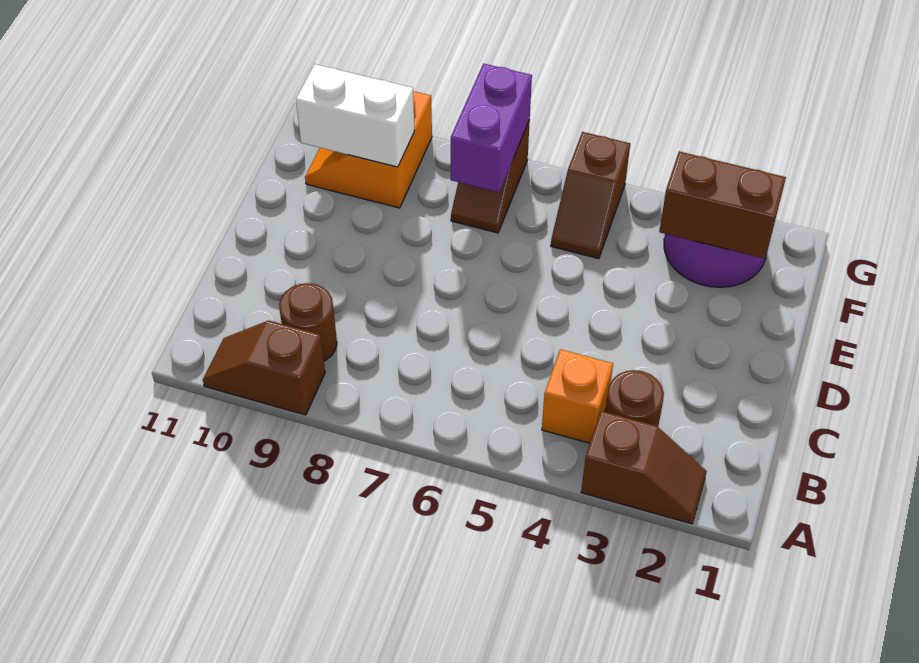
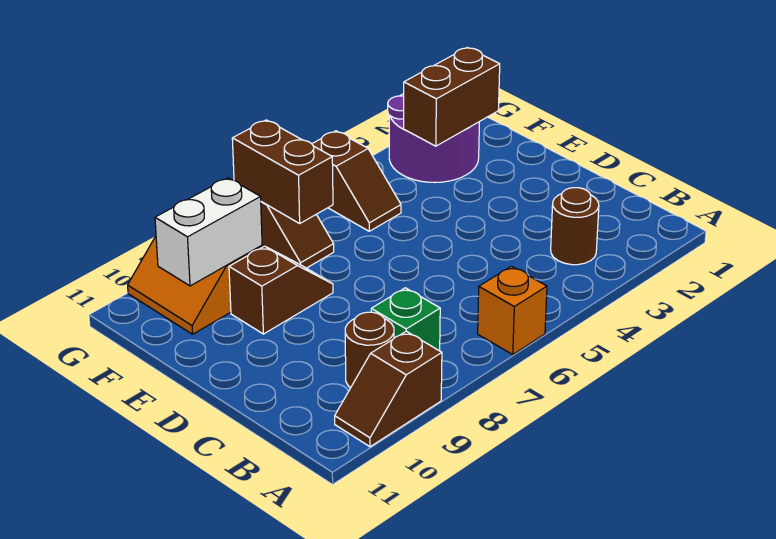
brown 1x2 slope [581,411,707,524] -> brown 1x2 slope moved to [229,246,333,334]
orange 1x1 brick [542,349,613,443] -> orange 1x1 brick moved to [478,266,547,354]
none -> green 1x1 brick [371,288,440,351]
purple 1x2 brick [451,64,532,192] -> brown 1x2 brick [232,120,333,223]

